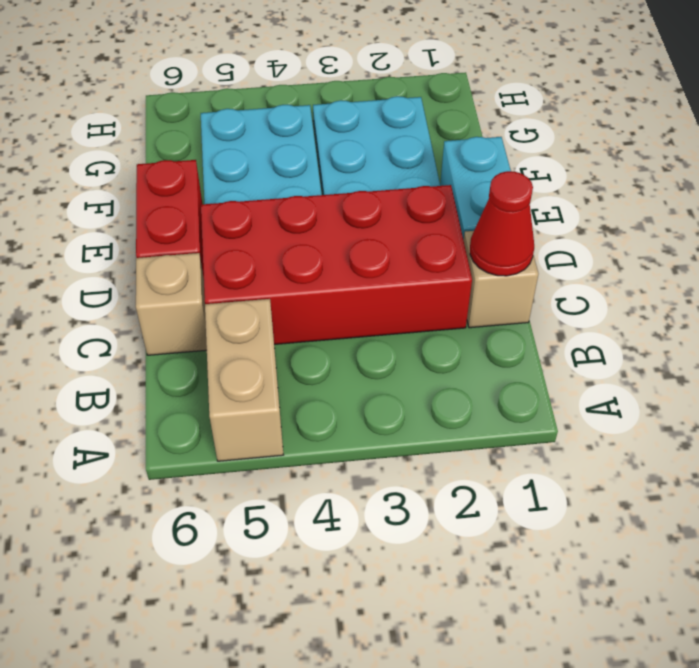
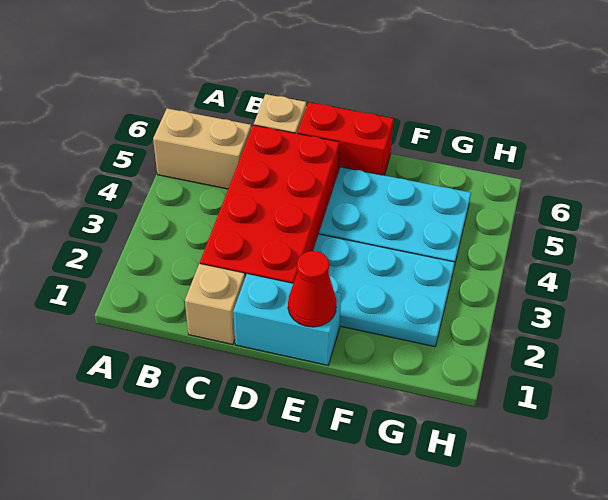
red 1x1 cone [470,171,534,276] -> red 1x1 cone moved to [288,251,337,327]

